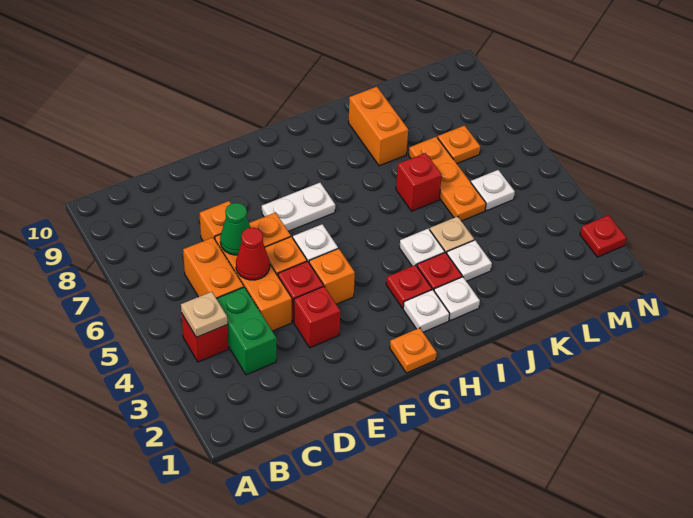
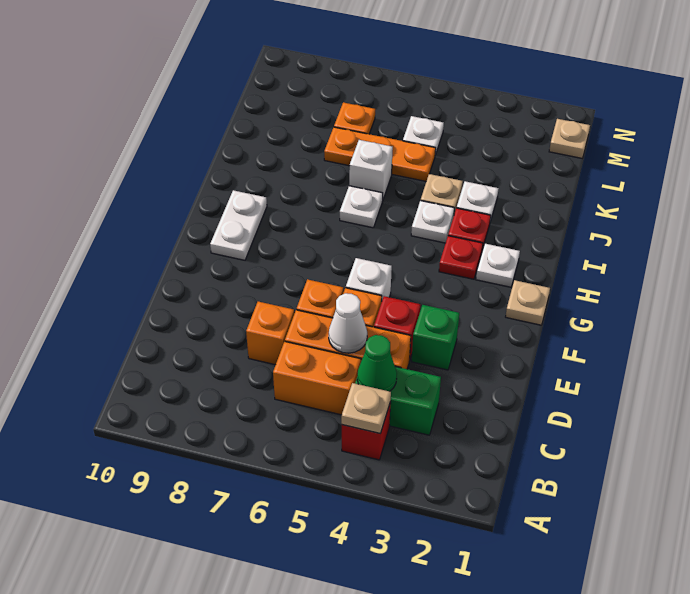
red 1x1 cone [236,228,270,280] -> white 1x1 cone [329,293,367,353]
green 1x1 cone [220,203,251,255] -> green 1x1 cone moved to [357,335,397,391]
red 1x1 brick [294,286,340,348] -> green 1x1 brick [412,305,459,370]
orange 1x1 brick [309,249,355,304] -> none
white 1x2 plate [262,183,335,231] -> white 1x2 plate moved to [210,190,267,260]
orange 1x1 plate [390,328,437,373] -> tan 1x1 plate [506,280,550,325]
white 1x1 plate [434,277,480,320] -> white 1x1 plate moved to [340,186,383,228]
red 1x1 brick [396,153,442,211] -> white 1x1 brick [349,140,393,199]
orange 1x2 brick [348,87,408,166] -> none
none -> tan 1x1 plate [549,119,590,158]
red 1x1 plate [580,215,626,257] -> none

